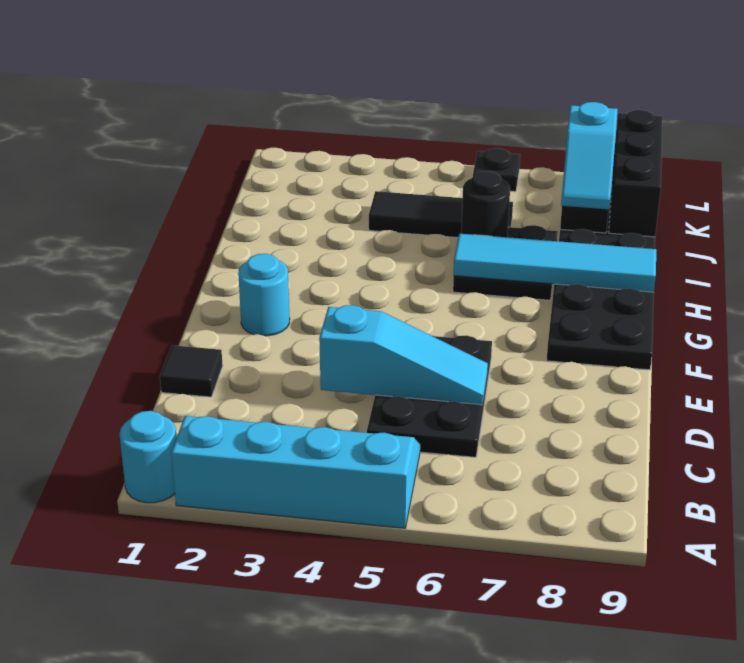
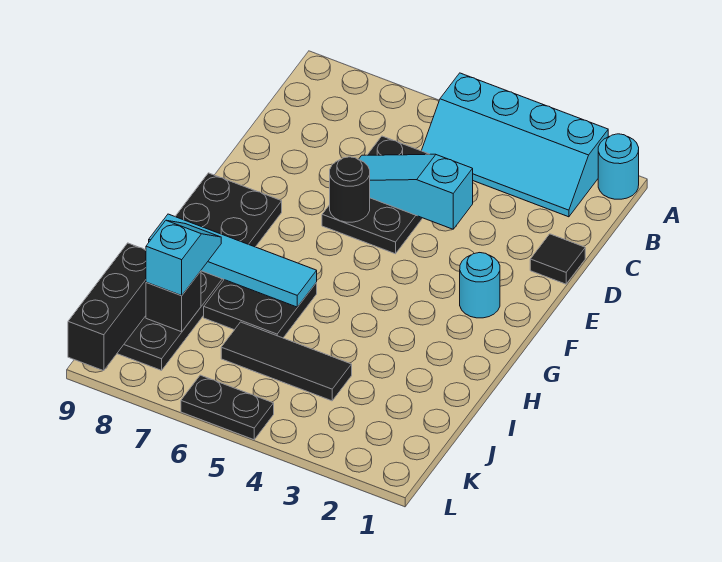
black 1x1 round brick [461,171,510,237] -> black 1x1 round brick moved to [330,157,370,222]
black 1x1 plate [473,148,520,192] -> black 1x2 plate [181,375,274,440]

